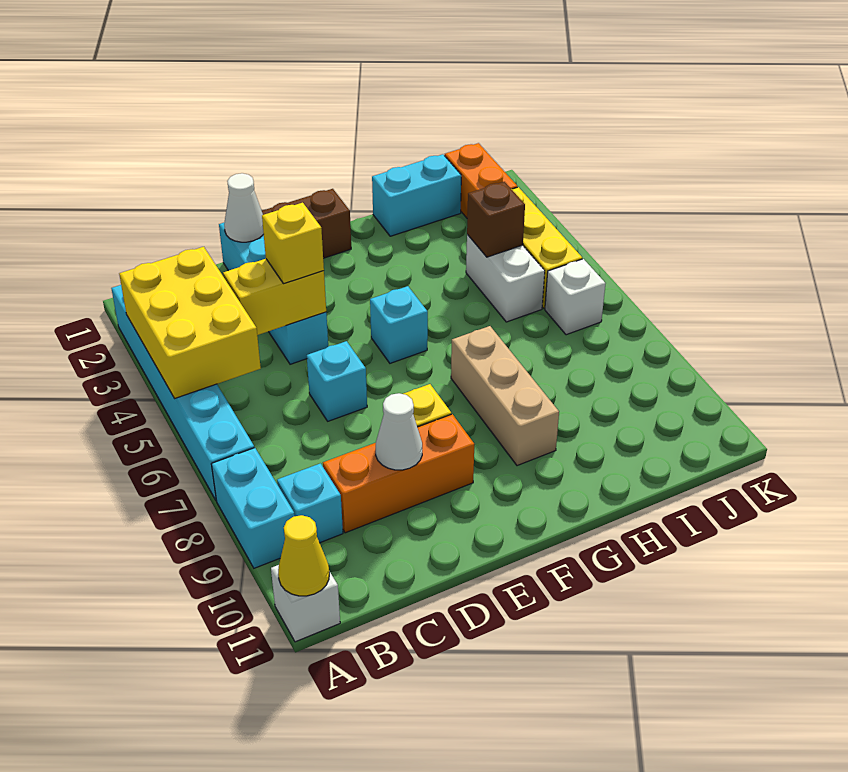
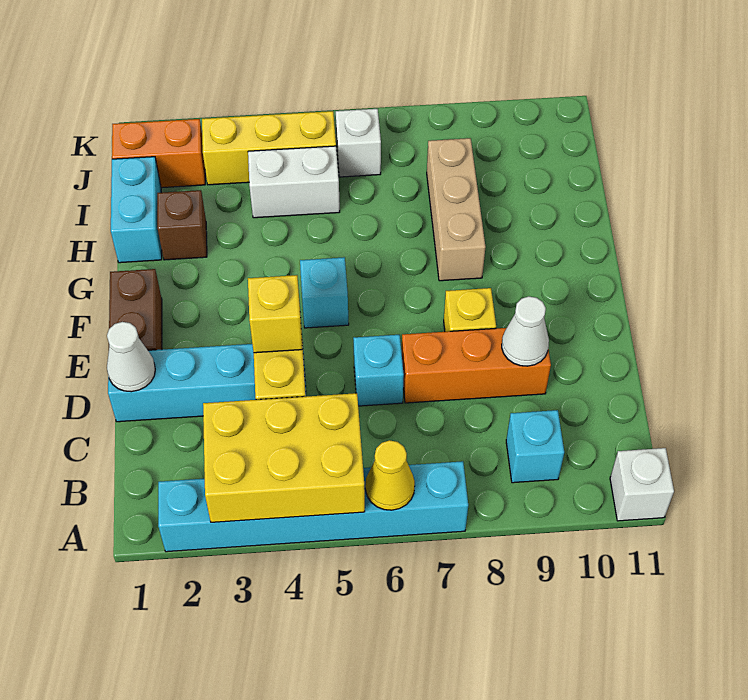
cyan 1x2 brick [211,448,295,568] -> none
yellow 1x1 cone [278,515,329,596] -> yellow 1x1 cone moved to [365,440,415,510]
orange 1x3 brick [323,414,474,533] -> orange 1x3 brick turned to [402,328,551,403]
tan 1x3 brick [451,326,559,466] -> tan 1x3 brick turned to [427,138,486,281]
brown 1x1 brick [467,182,525,257] -> brown 1x1 brick moved to [157,190,207,260]

